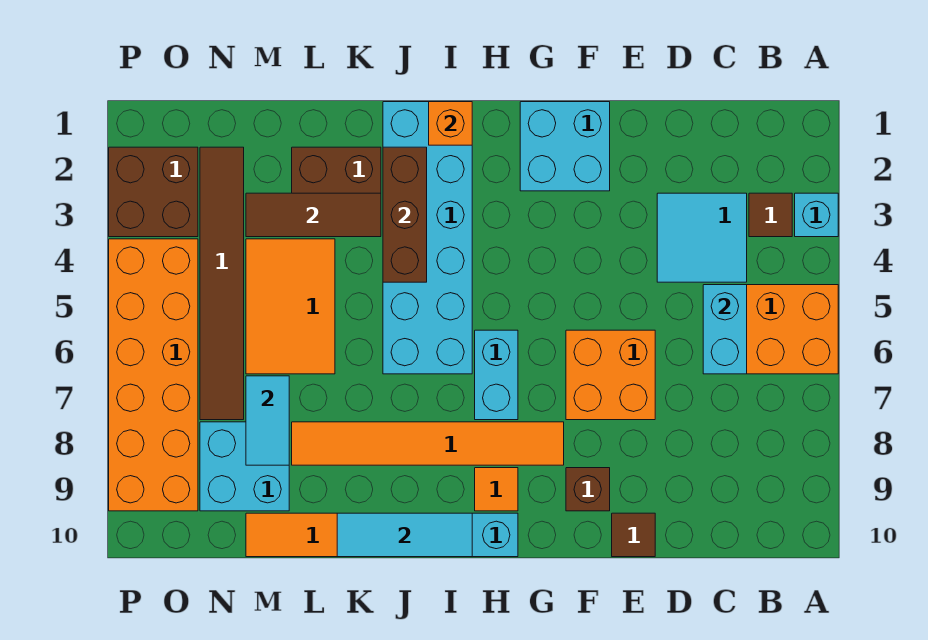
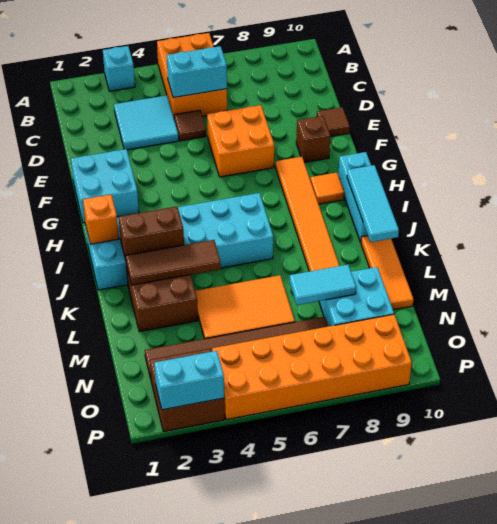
brown 1x1 tile [749,193,792,237] -> brown 1x1 tile moved to [174,110,206,141]
cyan 1x2 brick [475,330,518,420] -> cyan 1x2 brick moved to [154,351,224,410]
brown 1x3 brick [383,147,427,282] -> brown 1x2 brick [119,207,184,260]
brown 1x3 tile [246,193,381,237] -> brown 1x3 tile turned to [126,240,221,285]

